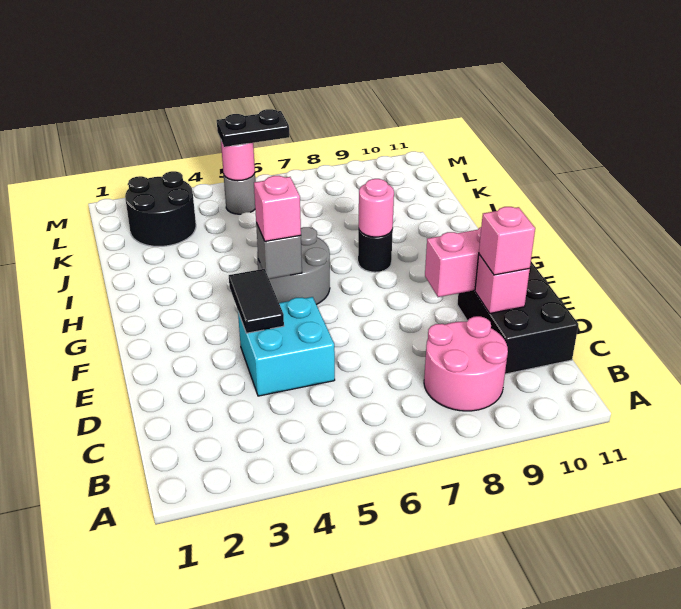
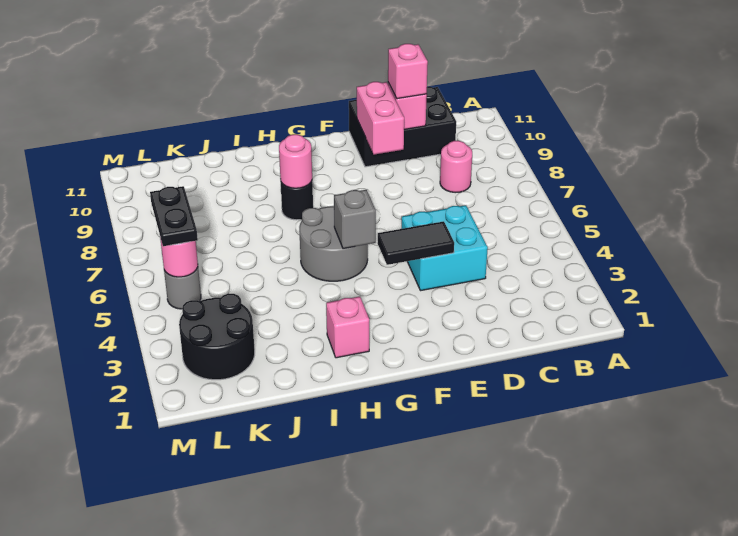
pink 2x2 round brick [424,316,508,411] -> pink 1x1 round brick [440,141,472,193]
pink 1x1 brick [254,176,301,241] -> pink 1x1 brick moved to [326,297,369,358]

